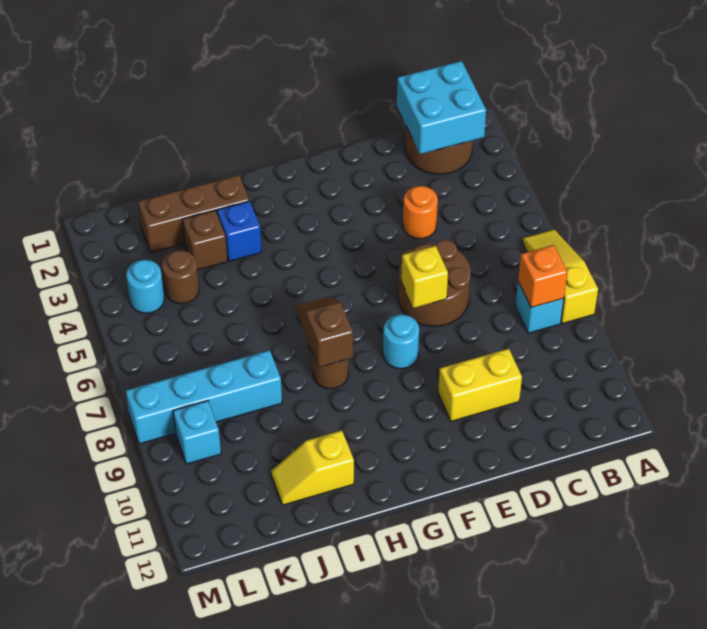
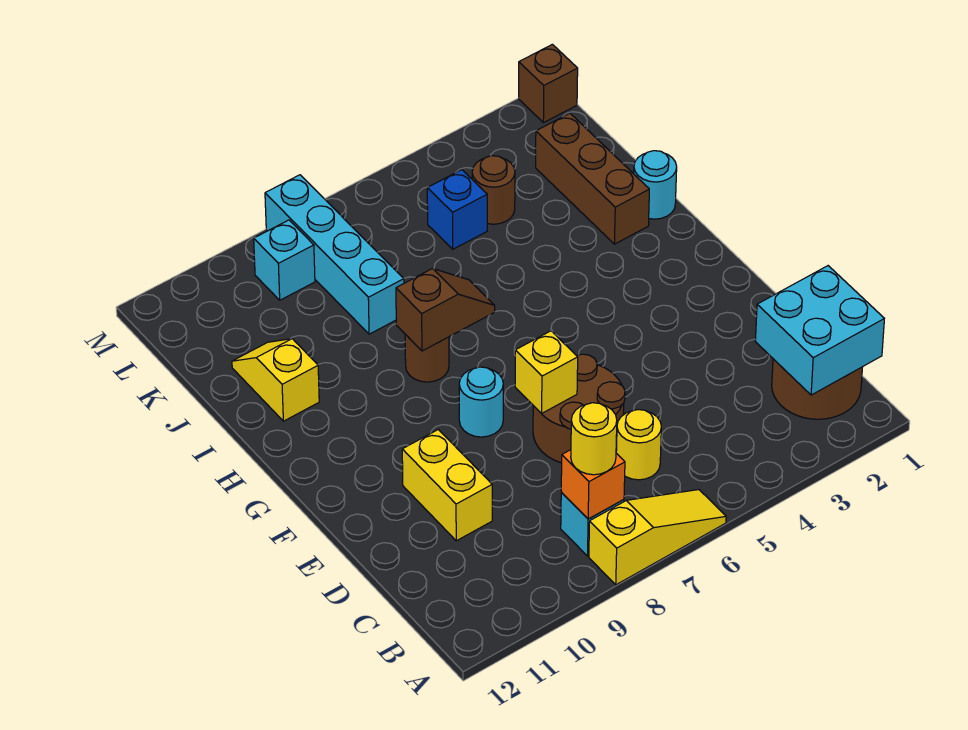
none -> yellow 1x1 round brick [571,403,617,475]
none -> yellow 1x1 round brick [616,410,661,480]
orange 1x1 round brick [403,186,438,239] -> none
blue 1x1 brick [217,201,262,261] -> blue 1x1 brick moved to [427,170,487,249]
brown 1x1 brick [183,210,227,270] -> brown 1x1 brick moved to [519,44,578,123]
cyan 1x1 round brick [126,260,164,313] -> cyan 1x1 round brick moved to [634,151,677,219]

